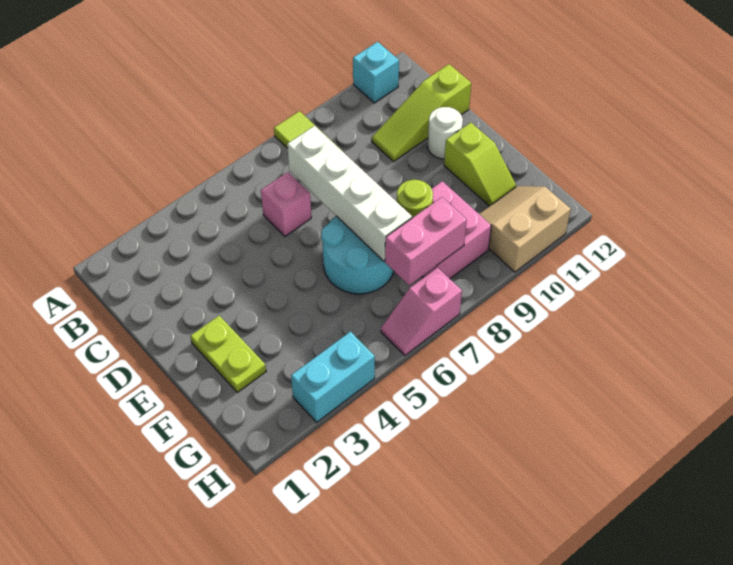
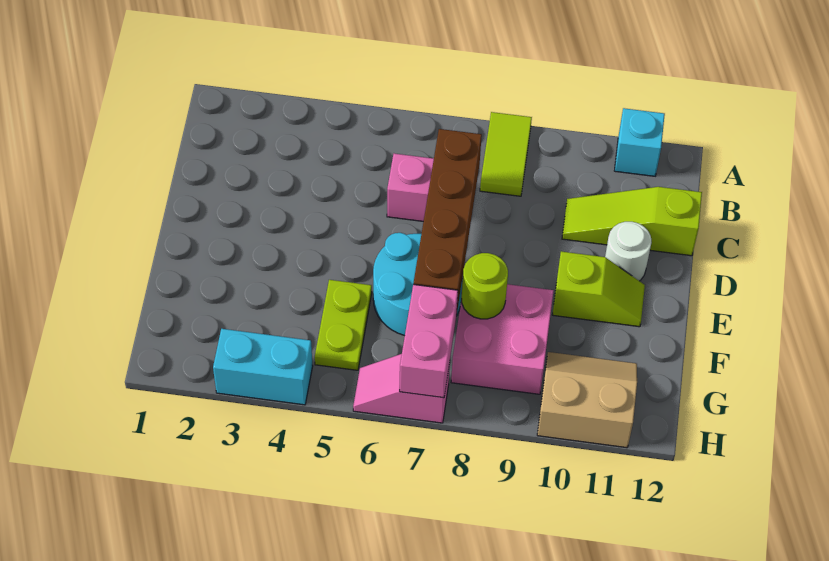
white 1x4 brick [287,126,412,261] -> brown 1x4 brick [414,129,482,316]
lime 1x2 plate [190,316,266,392] -> lime 1x2 plate moved to [315,280,372,370]
lime 1x2 slope [444,123,516,206] -> lime 1x2 slope turned to [552,251,645,327]
pink 1x2 brick [385,197,467,286] -> pink 1x2 brick turned to [400,284,458,398]

